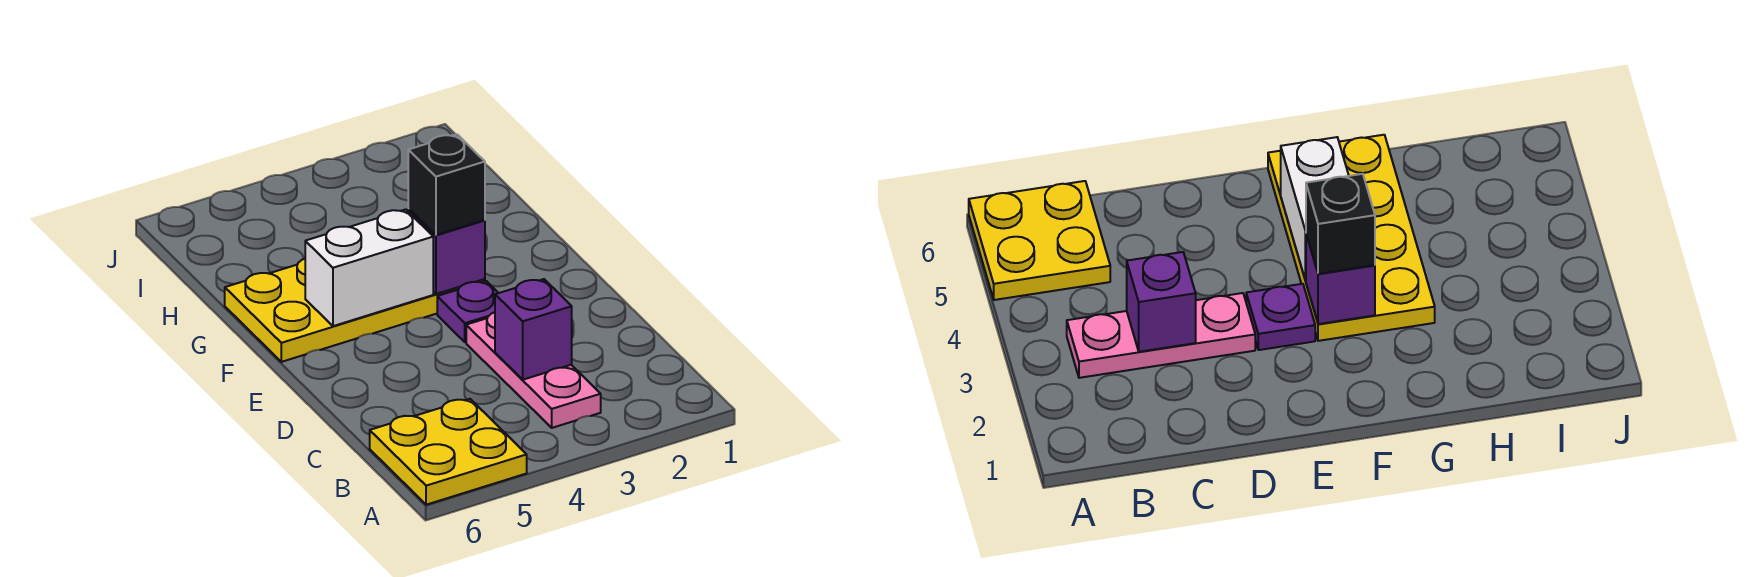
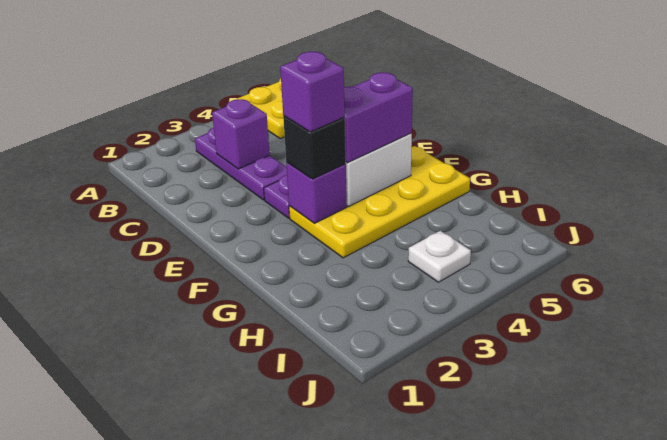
pink 1x3 plate [466,312,601,428] -> purple 1x3 plate [195,128,287,200]
none -> purple 1x1 brick [280,52,345,132]
none -> purple 1x2 brick [344,72,413,163]
none -> white 1x1 plate [408,231,471,282]

